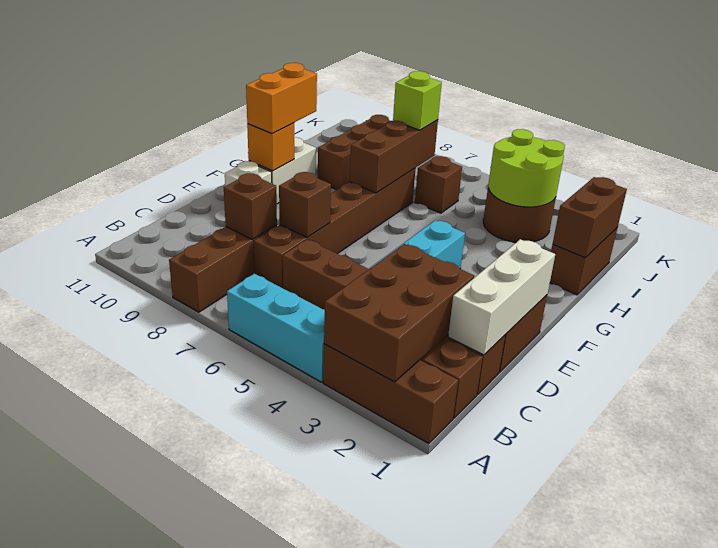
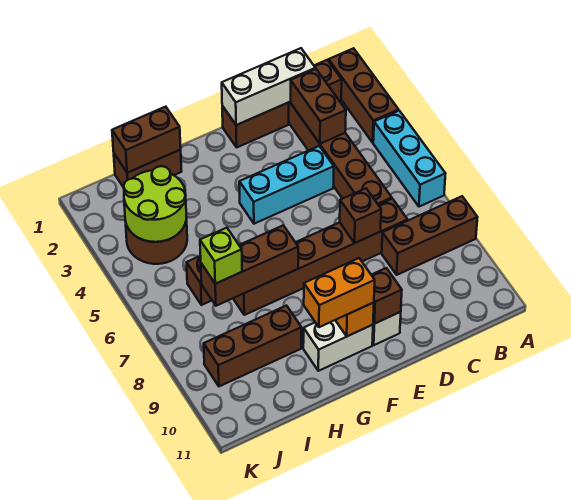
brown 2x3 brick [324,244,474,382] -> brown 1x2 brick [291,69,346,144]
brown 1x1 brick [224,174,277,239] -> brown 1x1 brick moved to [371,268,402,324]

